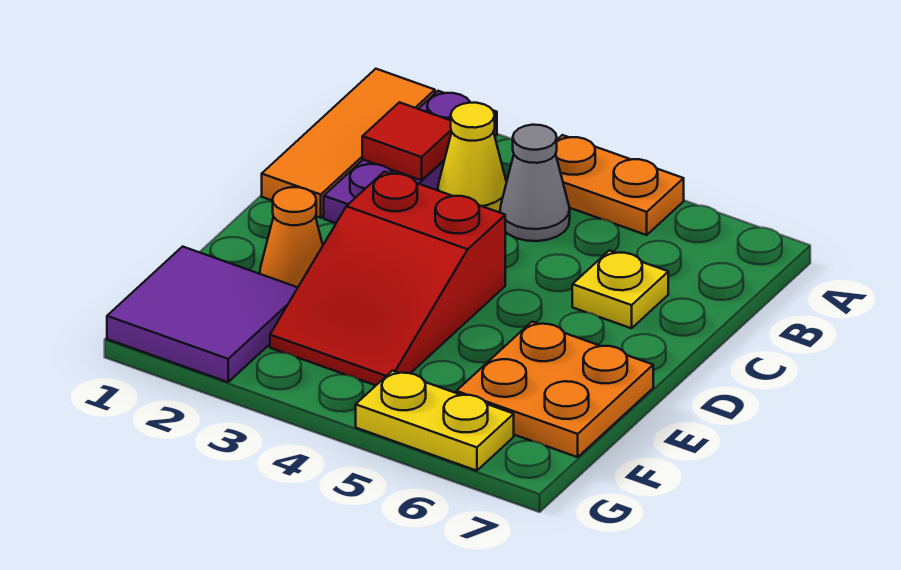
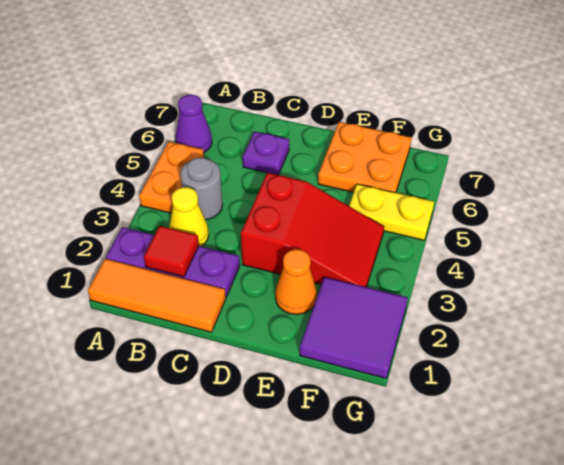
none -> purple 1x1 cone [175,95,212,152]
grey 1x1 cone [500,125,570,241] -> grey 1x1 round brick [180,158,223,220]
yellow 1x1 plate [572,250,668,328] -> purple 1x1 plate [243,132,289,175]
yellow 1x2 plate [356,371,514,471] -> yellow 1x2 plate turned to [349,184,434,240]

